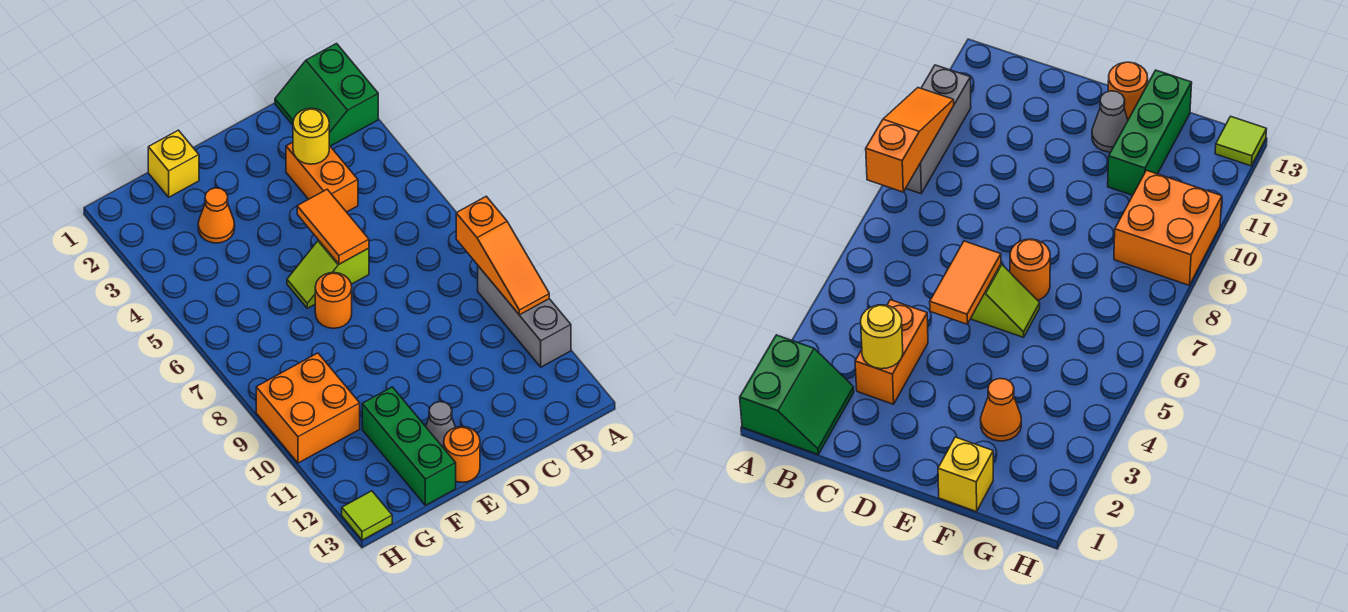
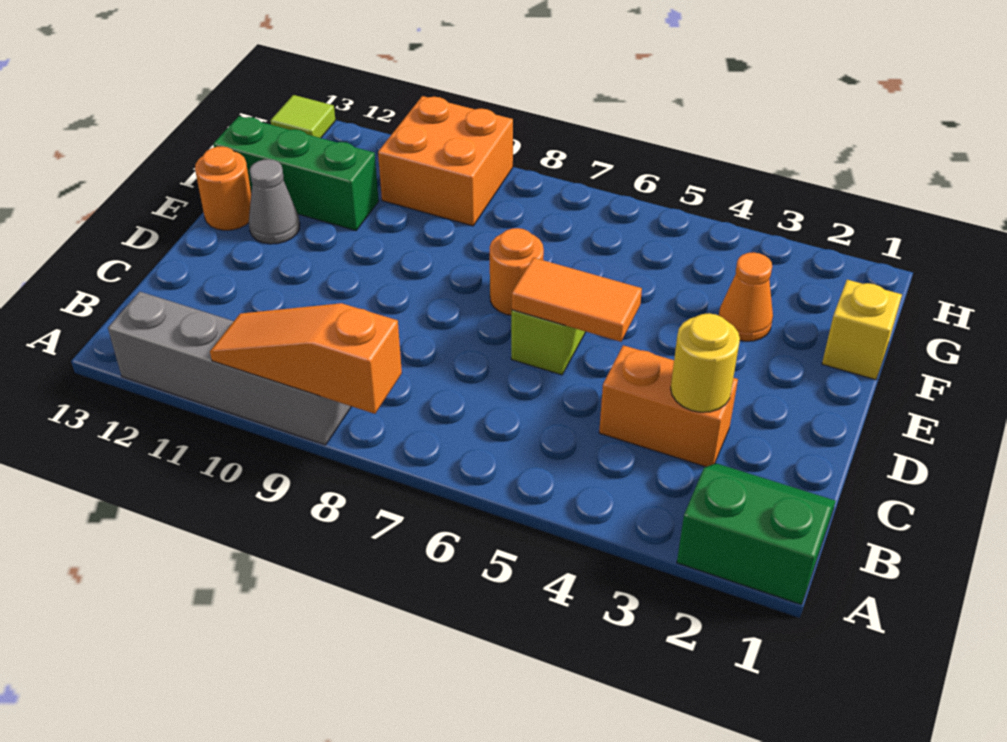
grey 1x3 brick [478,266,571,367] -> grey 1x4 brick [108,292,352,445]

